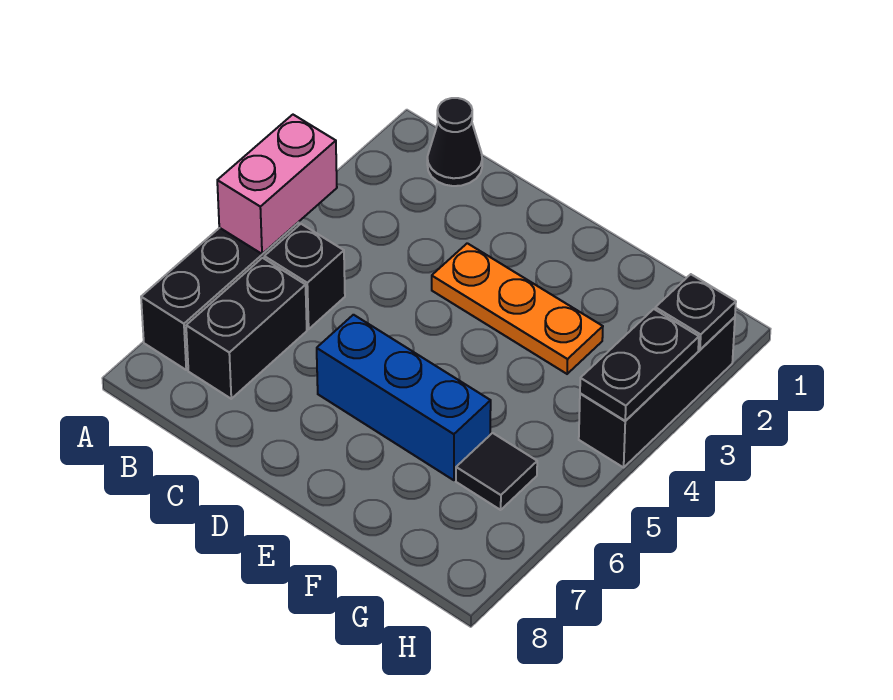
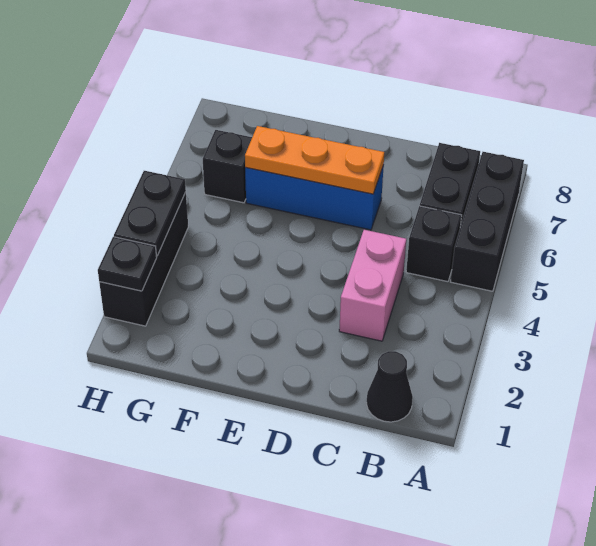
pink 1x2 brick [217,115,337,254] -> pink 1x2 brick moved to [339,230,406,341]
orange 1x3 plate [432,243,603,374] -> orange 1x3 plate moved to [245,126,384,194]
black 1x1 tile [456,433,537,510] -> black 1x1 brick [203,130,252,203]

